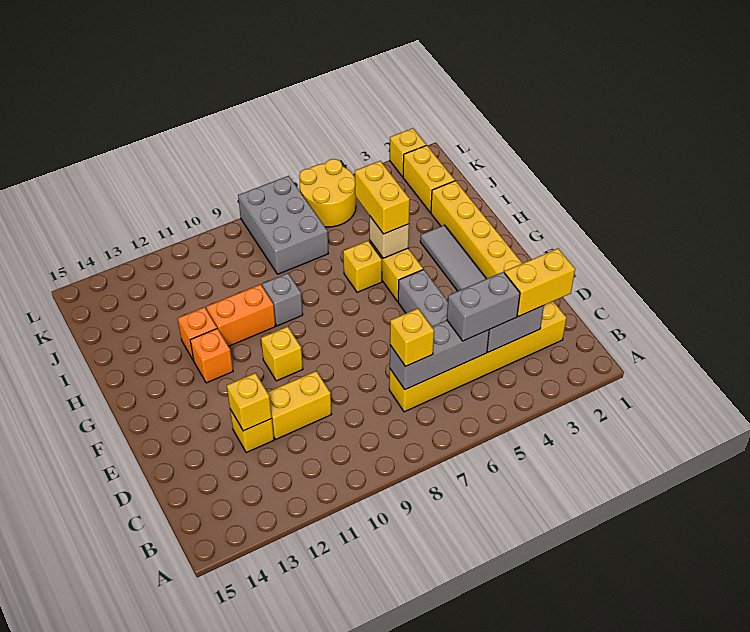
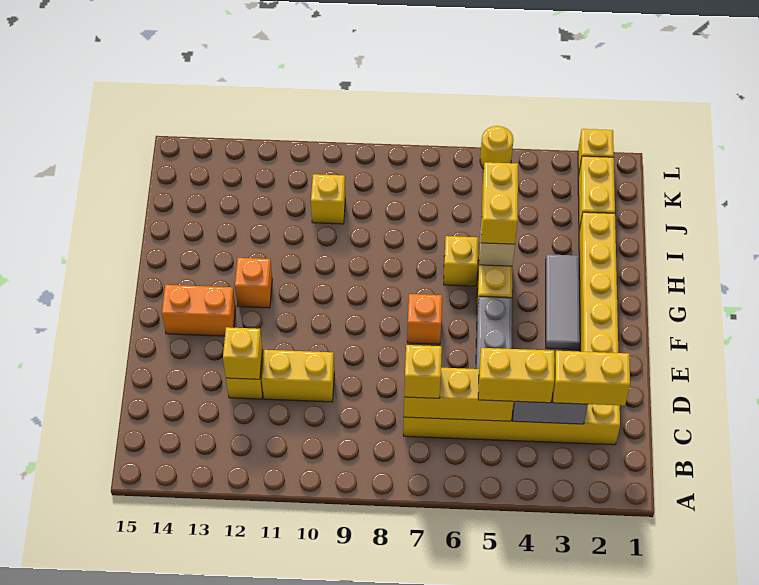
grey 1x2 brick [447,272,520,341] -> yellow 1x2 brick [478,348,554,403]
grey 1x3 brick [390,320,489,390] -> yellow 1x3 brick [404,368,514,421]
yellow 1x1 brick [261,327,303,381] -> yellow 1x1 brick moved to [311,174,345,224]
grey 1x1 brick [262,273,303,326] -> none
orange 1x2 brick [206,284,276,346] -> orange 1x2 brick moved to [162,285,236,336]
orange 1x1 brick [178,307,217,361] -> orange 1x1 brick moved to [407,294,442,344]
grey 2x3 brick [238,176,328,274] -> none
yellow 2x2 round brick [300,159,356,227] -> yellow 1x1 round brick [480,126,513,169]

